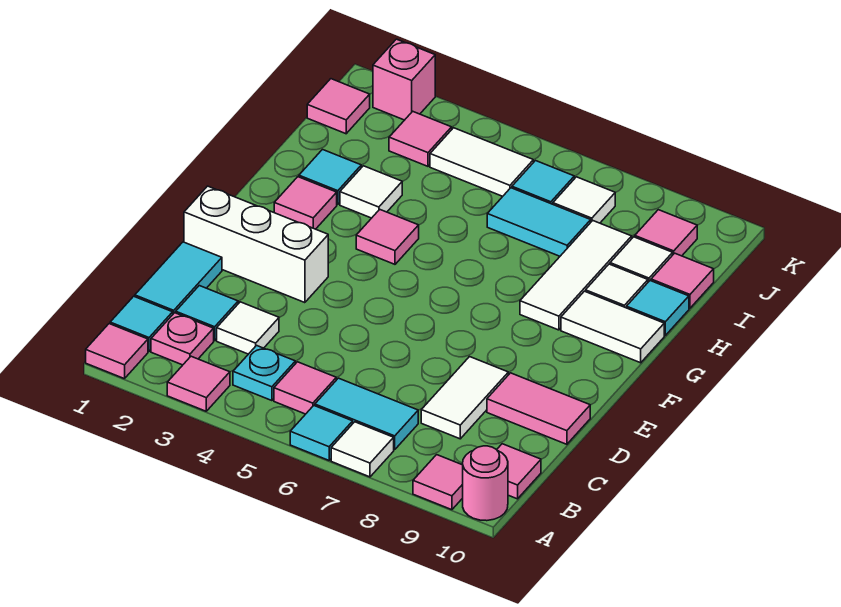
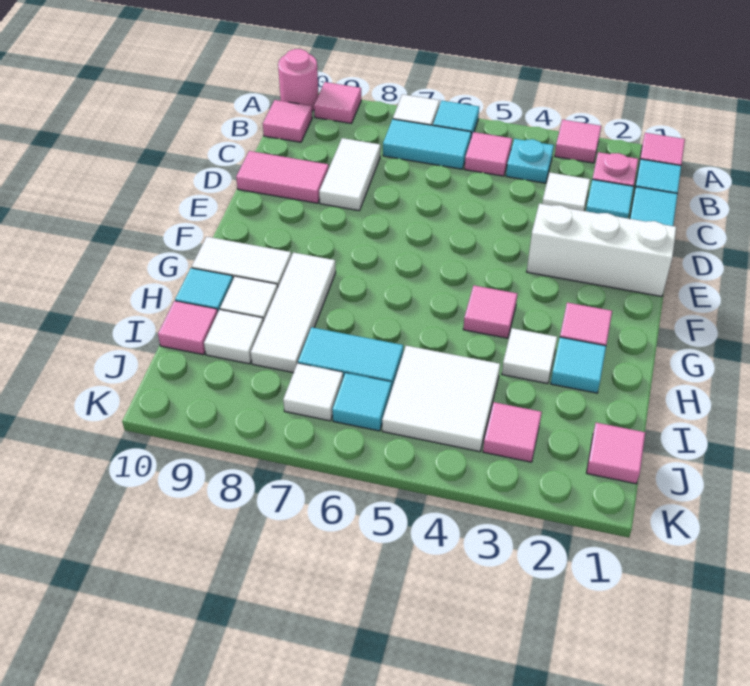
white 1x2 tile [430,128,533,196] -> white 2x2 tile [382,346,500,452]
pink 1x1 tile [635,210,697,256] -> none
pink 1x1 brick [373,39,435,120] -> none

